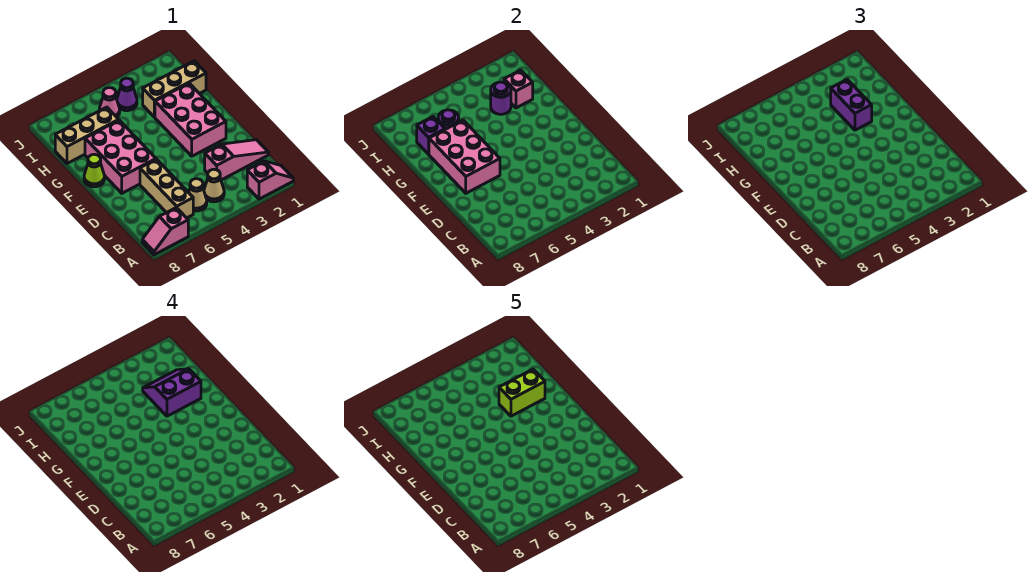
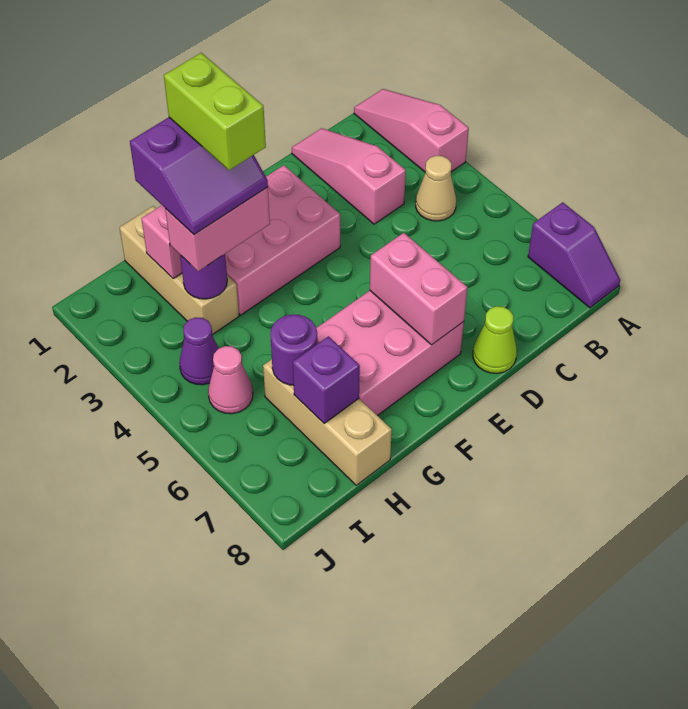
pink 1x2 slope [247,161,293,199] -> pink 1x3 slope [354,89,469,172]
pink 1x2 slope [142,208,188,255] -> purple 1x2 slope [528,202,620,308]
tan 1x1 cone [189,179,207,211] -> none
tan 1x3 brick [140,159,193,218] -> none
pink 2x3 brick [429,120,500,193] -> pink 1x2 brick [370,233,468,345]
lime 1x1 cone [84,154,105,187] -> lime 1x1 cone moved to [473,306,517,373]
purple 2x2 slope [143,369,201,416] -> purple 2x2 slope turned to [130,117,268,235]
purple 1x2 brick [831,79,872,130] -> pink 1x2 brick [165,187,270,271]

